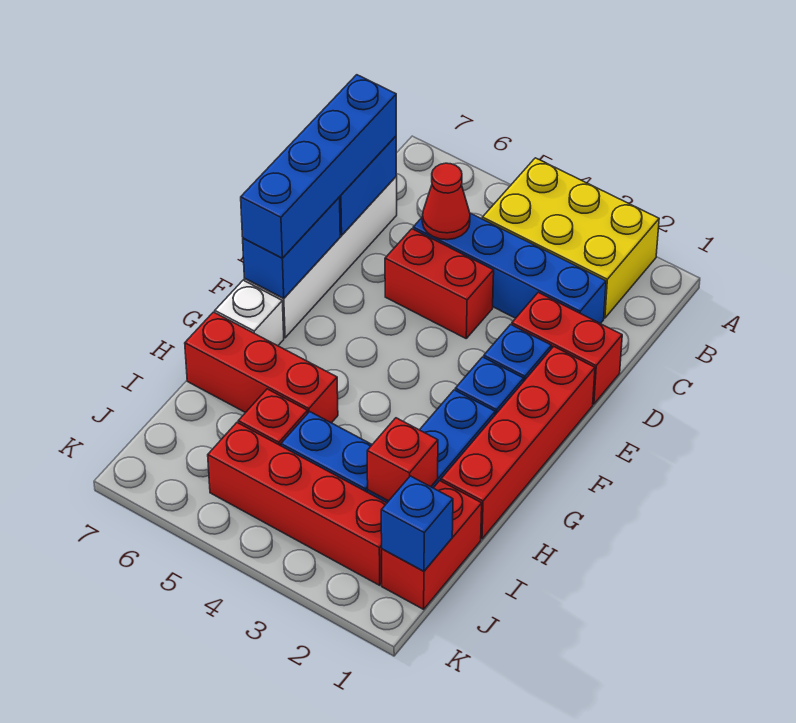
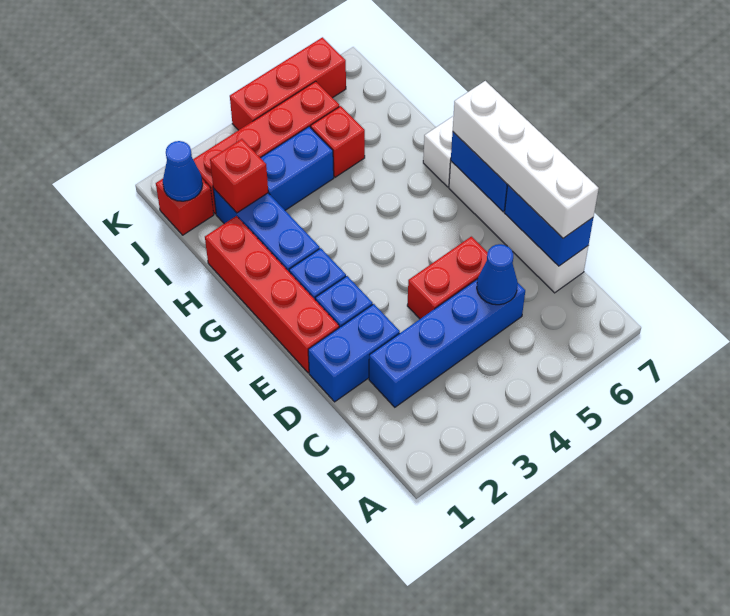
yellow 2x3 brick [482,158,659,318] -> none
red 1x1 cone [422,163,470,240] -> blue 1x1 cone [477,244,518,305]
blue 1x4 brick [241,75,396,258] -> white 1x4 brick [453,81,599,238]
red 1x2 brick [512,292,622,404] -> blue 1x2 brick [308,304,400,402]
red 1x3 brick [185,312,338,423] -> red 1x3 brick moved to [230,37,346,130]
red 1x2 brick [382,481,482,609] -> red 1x1 brick [156,179,214,235]
blue 1x1 brick [381,476,453,571] -> blue 1x1 cone [163,141,203,201]

